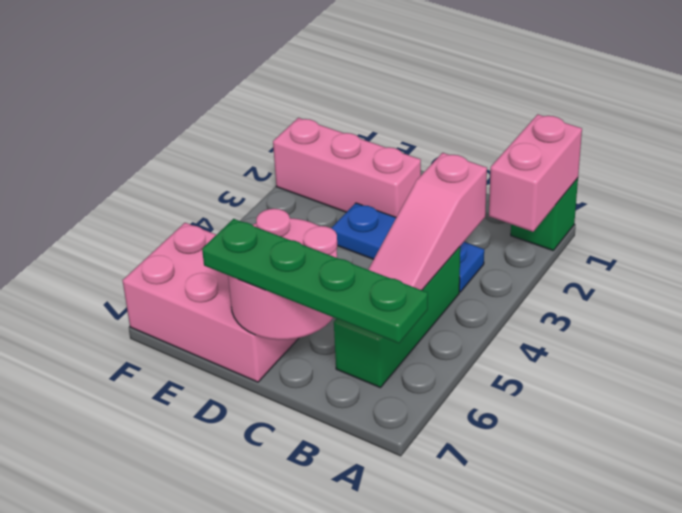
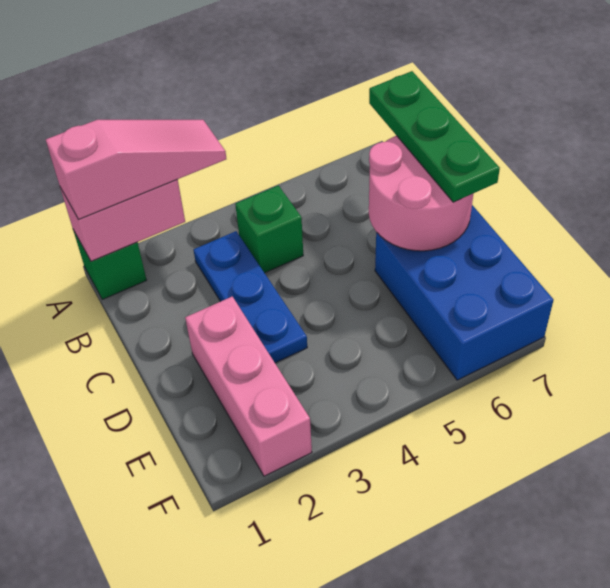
green 1x4 plate [202,219,428,343] -> green 1x3 plate [369,71,500,202]
pink 1x3 slope [368,153,487,290] -> pink 1x3 slope moved to [46,120,226,219]
green 1x3 brick [334,247,460,388] -> green 1x1 brick [235,185,303,273]
pink 2x3 brick [123,223,299,382] -> blue 2x3 brick [375,205,553,380]

